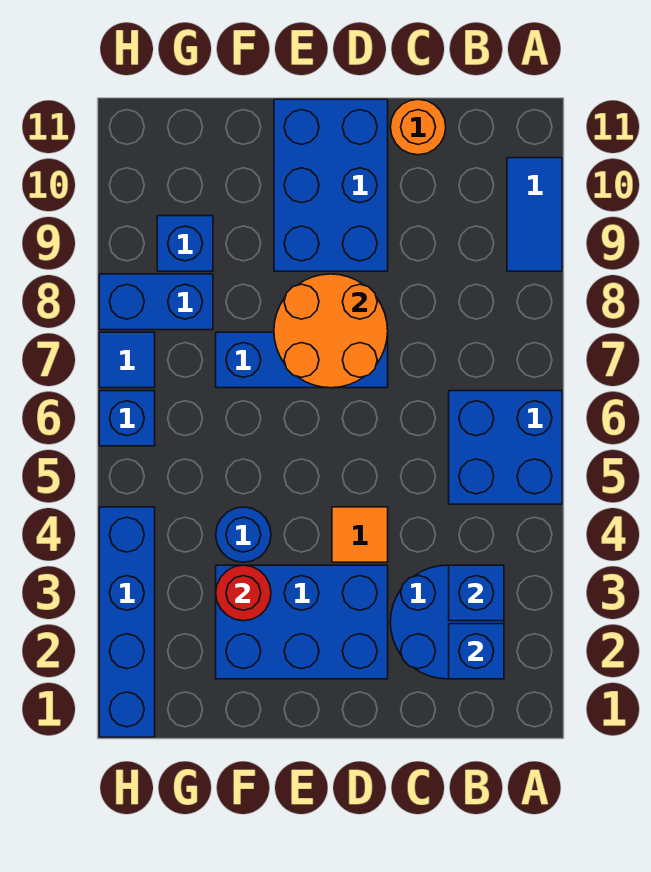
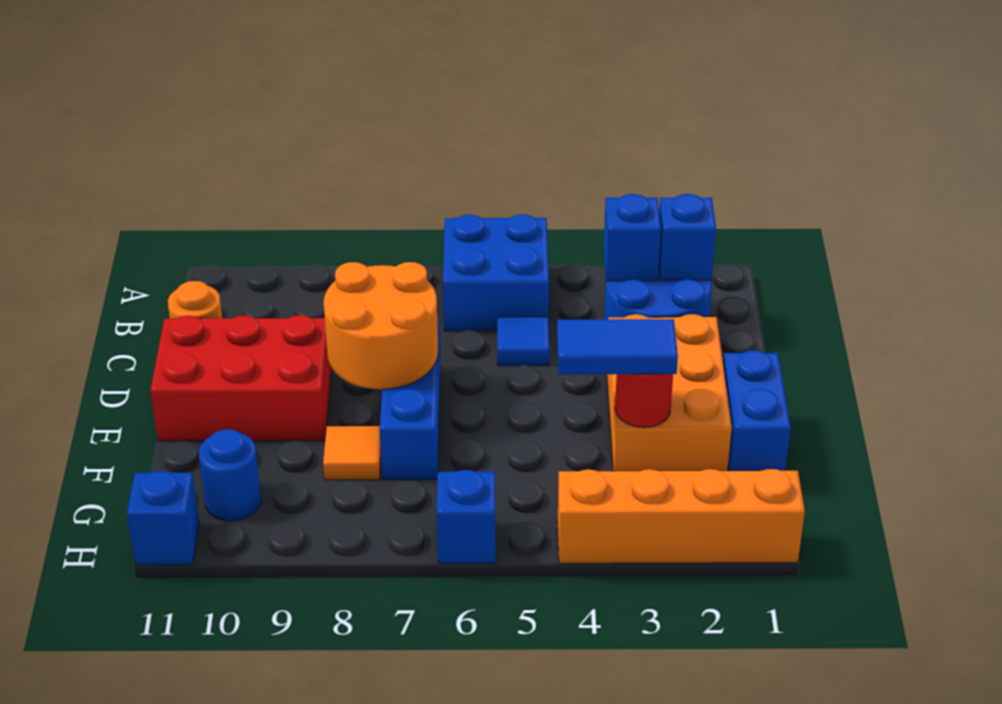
blue 1x2 tile [507,158,562,271] -> blue 1x2 tile moved to [557,319,678,374]
blue 2x3 brick [216,565,388,679] -> orange 2x3 brick [607,314,732,471]
orange 1x1 tile [332,507,388,562] -> orange 1x1 tile moved to [323,426,381,480]
blue 2x3 brick [274,99,388,271] -> red 2x3 brick [150,315,332,441]
blue 1x1 round brick [216,507,271,562] -> blue 1x1 round brick moved to [199,429,261,521]
blue 1x2 brick [99,274,213,330] -> blue 1x2 brick moved to [723,350,791,471]
blue 1x1 brick [157,216,213,271] -> blue 1x1 brick moved to [127,471,199,565]
blue 1x4 brick [99,507,155,737] -> orange 1x4 brick [557,469,805,563]
blue 1x1 tile [99,332,155,388] -> blue 1x1 tile moved to [497,317,549,366]

